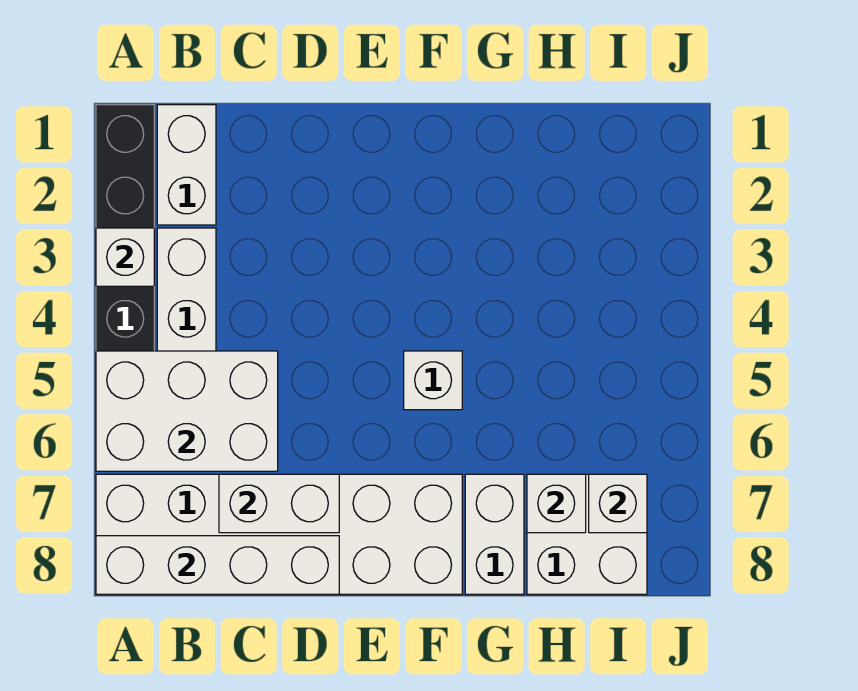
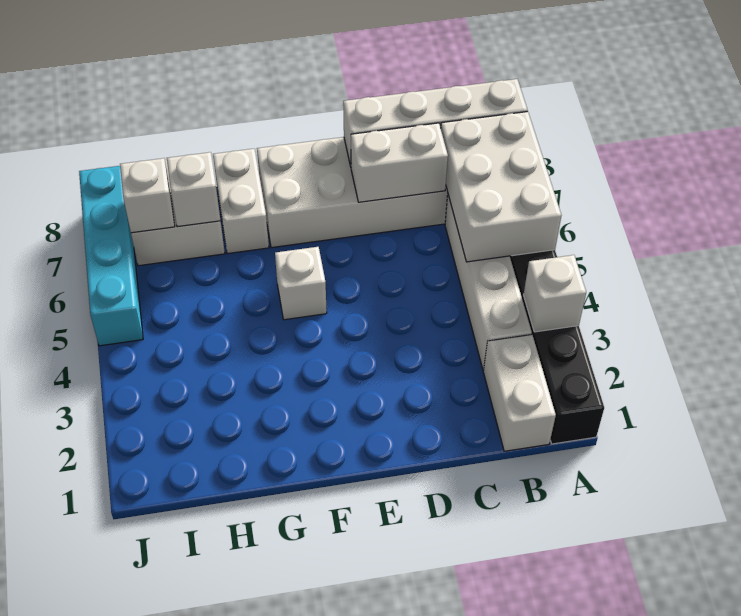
white 2x3 brick [96,351,278,471] -> white 2x3 brick turned to [441,112,561,262]
none -> cyan 1x4 brick [79,166,143,346]

